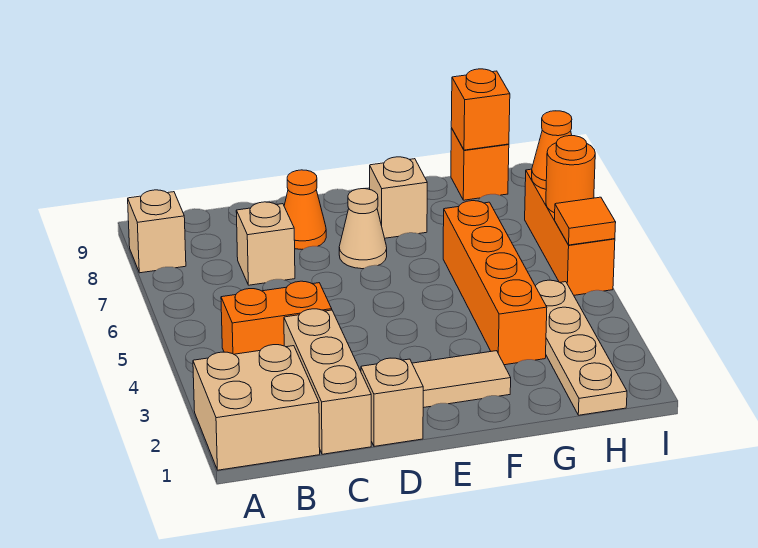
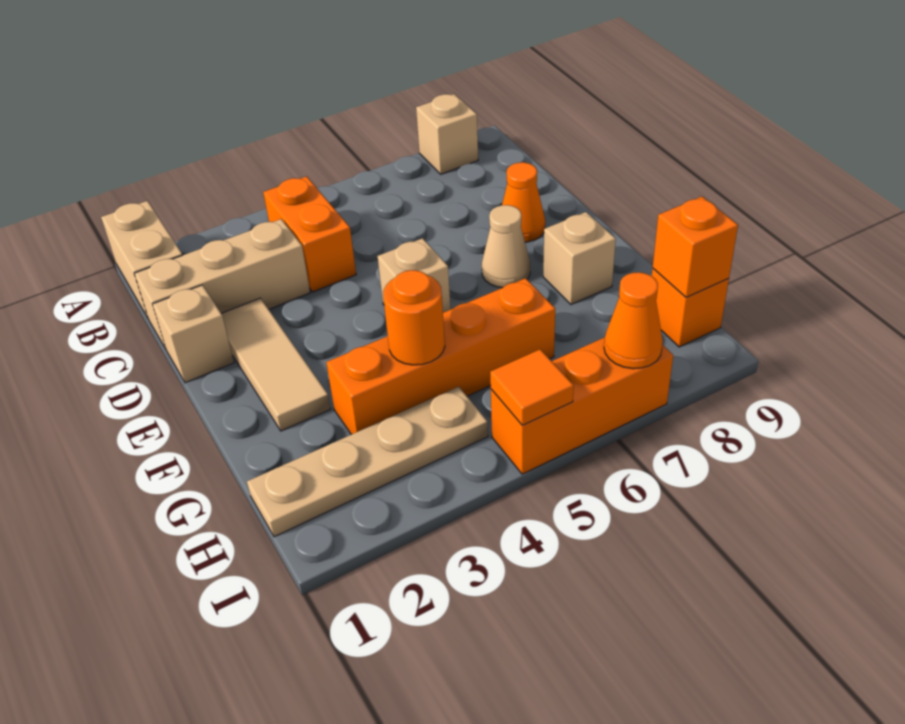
tan 2x2 brick [193,345,320,470] -> tan 1x2 brick [101,201,182,318]
tan 1x1 brick [236,202,295,285] -> tan 1x1 brick moved to [378,238,451,313]
orange 1x1 round brick [546,136,595,213] -> orange 1x1 round brick moved to [383,270,445,365]

